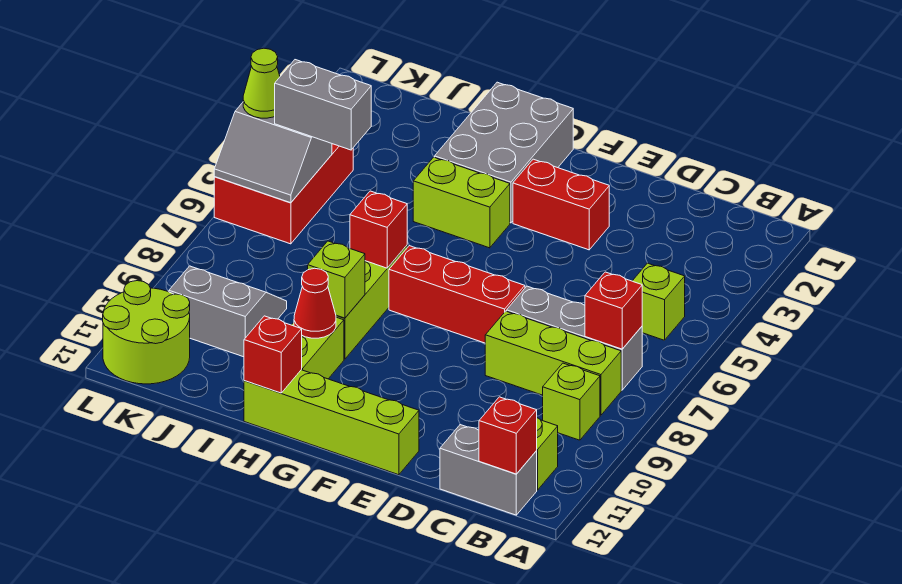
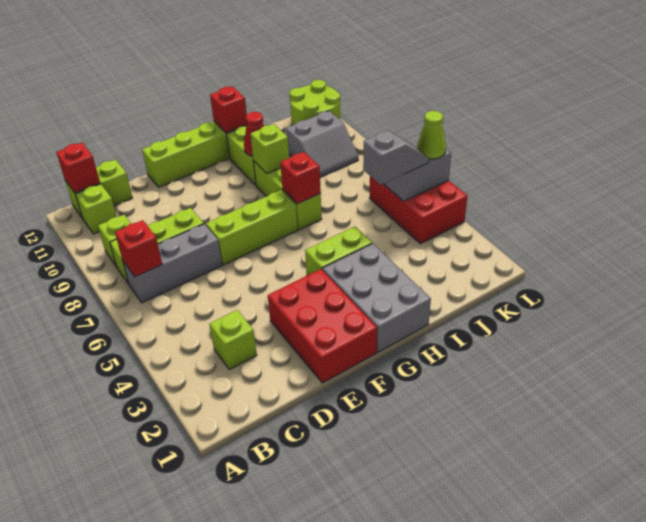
lime 1x1 brick [633,263,685,340] -> lime 1x1 brick moved to [209,310,257,369]
grey 1x2 brick [440,425,537,515] -> lime 1x2 brick [65,160,132,217]
red 1x2 brick [513,159,609,250] -> red 2x3 brick [268,269,377,383]
red 1x3 brick [389,246,525,343] -> lime 1x3 brick [206,190,298,265]
grey 1x2 brick [275,60,371,150] -> grey 1x2 slope [363,131,428,185]

